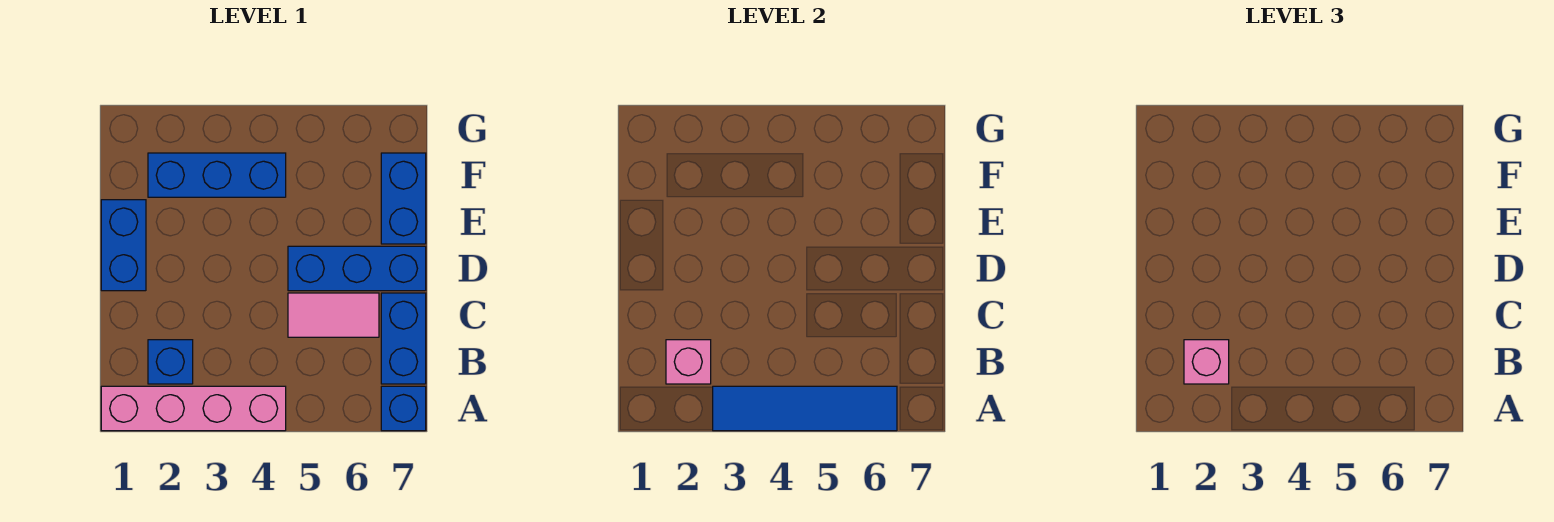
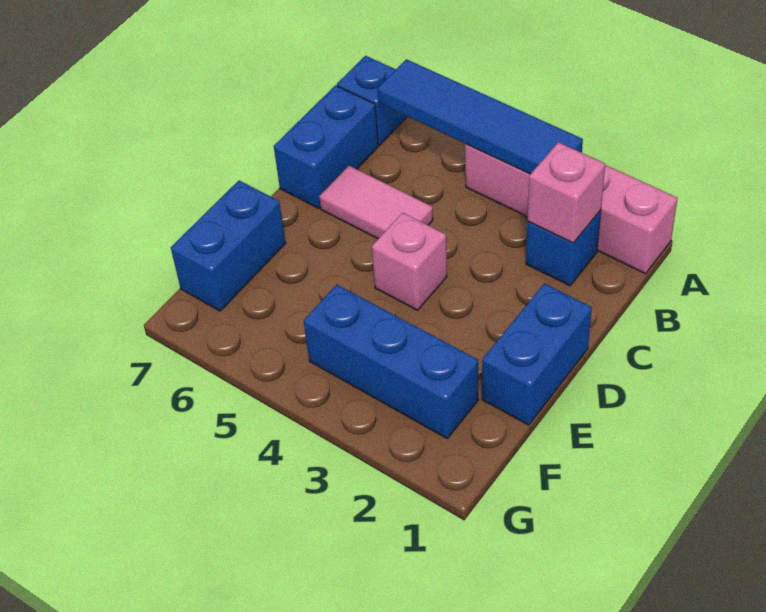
pink 1x1 brick [1184,340,1229,384] -> pink 1x1 brick moved to [372,213,447,310]
blue 1x3 brick [288,246,426,291] -> none

